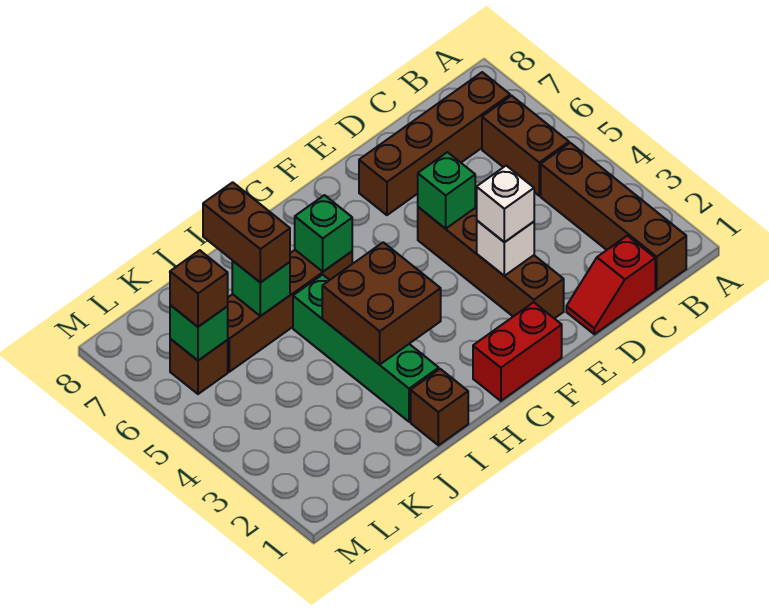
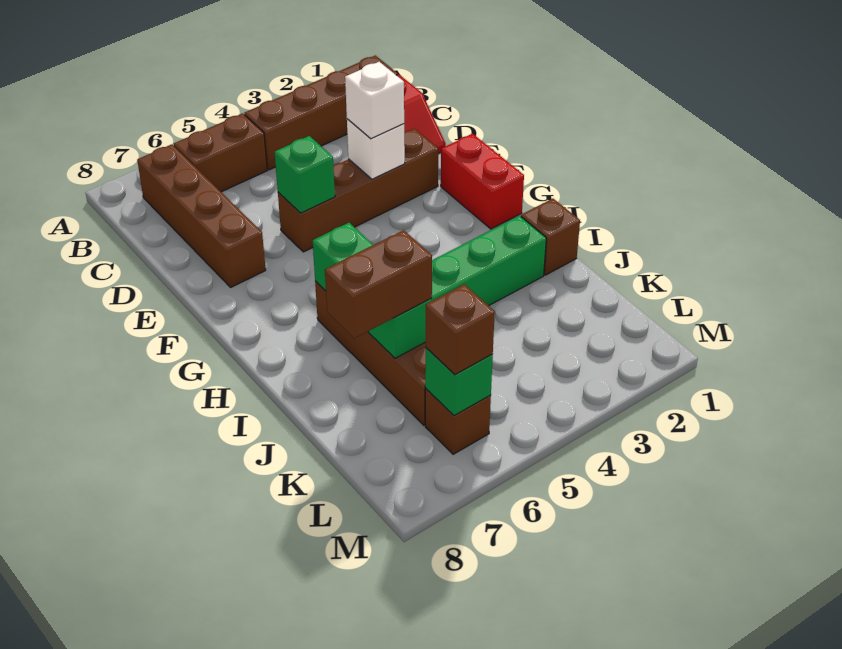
brown 2x2 brick [322,242,441,365] -> none

